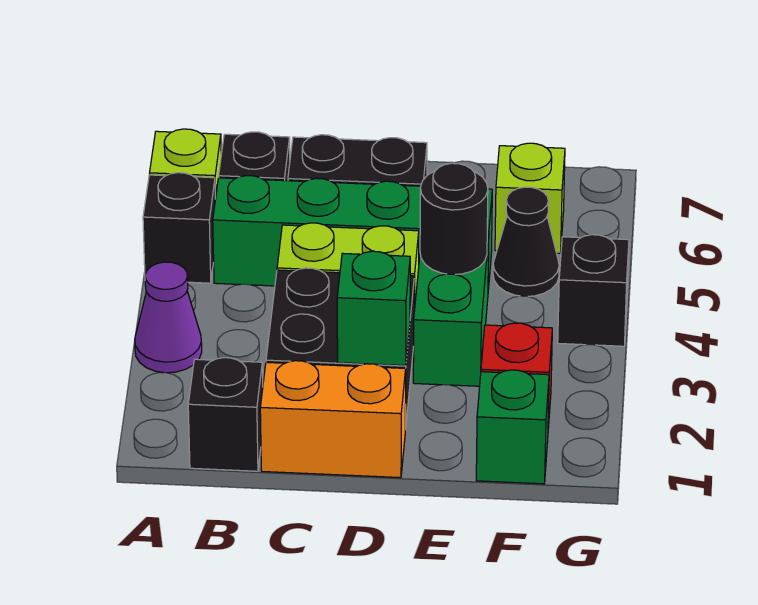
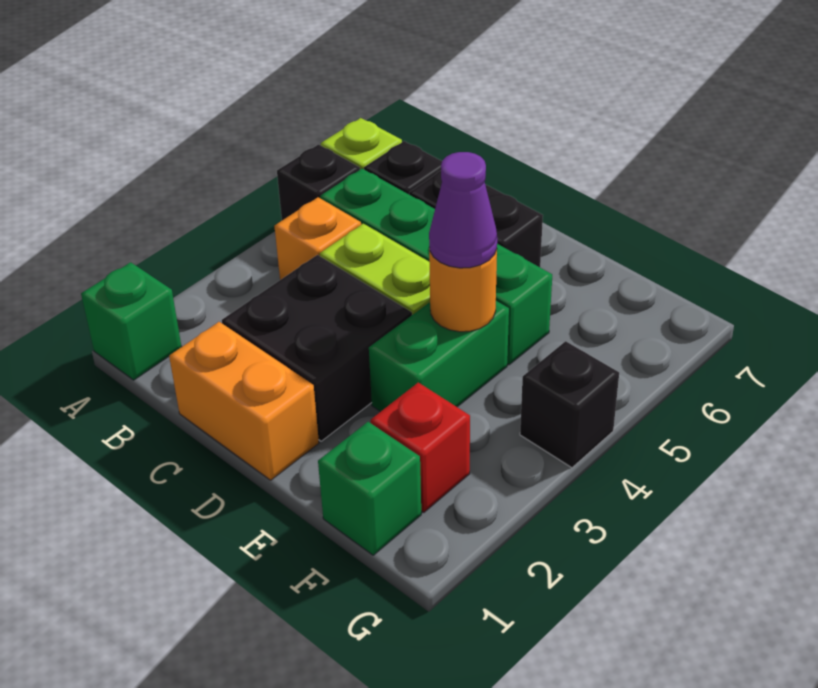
purple 1x1 cone [135,262,202,373] -> purple 1x1 cone moved to [429,152,497,268]
black 1x1 brick [188,358,263,471] -> none
none -> orange 1x1 brick [274,197,361,280]
green 1x1 brick [337,251,410,366] -> green 1x1 brick moved to [81,262,182,380]
black 1x1 round brick [420,163,488,274] -> orange 1x1 round brick [429,248,497,332]
black 1x1 cone [493,187,559,296] -> none
lime 1x1 brick [495,143,565,253] -> none

